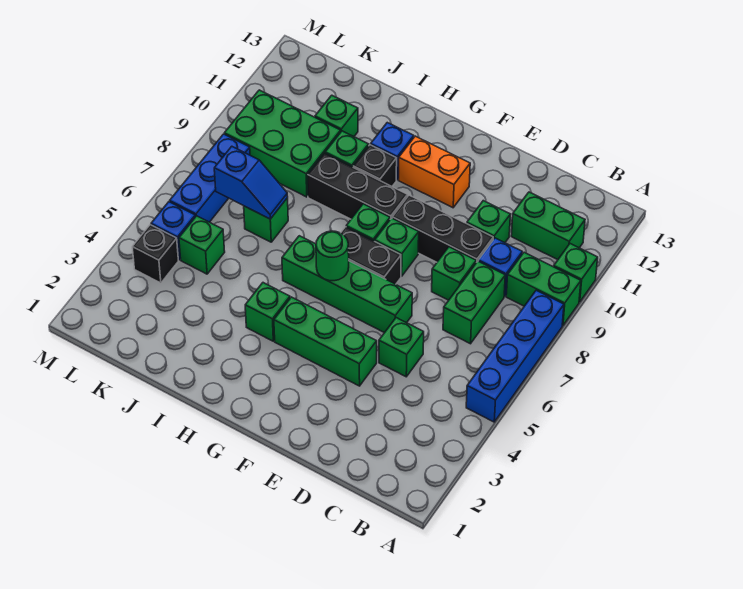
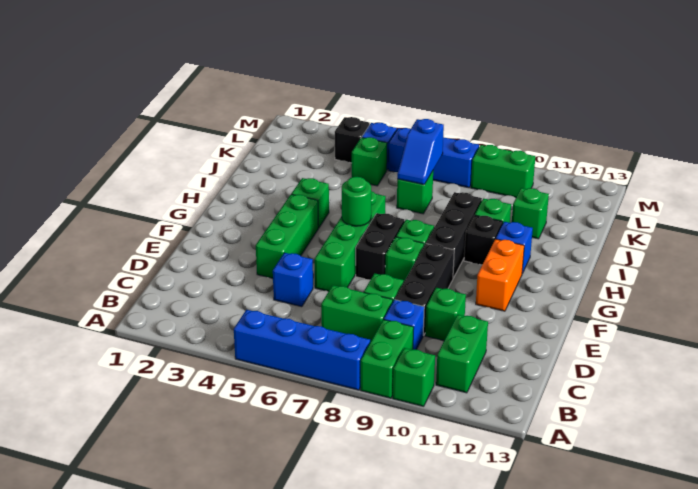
green 1x1 brick [379,318,424,377] -> blue 1x1 brick [273,253,313,307]
green 2x3 brick [224,90,341,197] -> green 1x2 brick [471,145,535,198]

